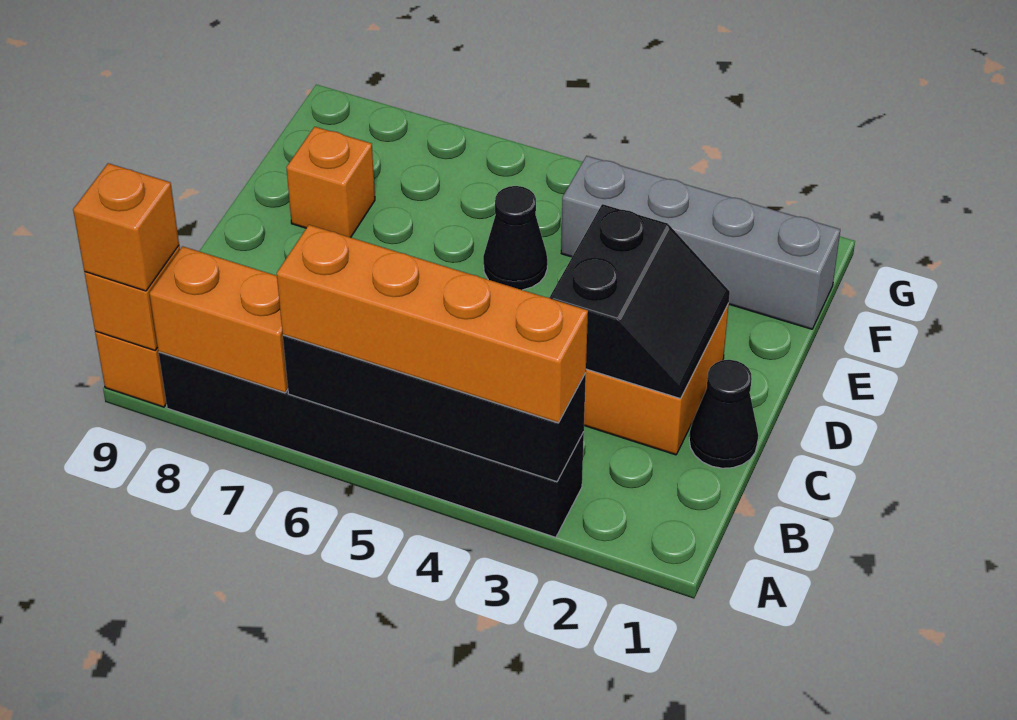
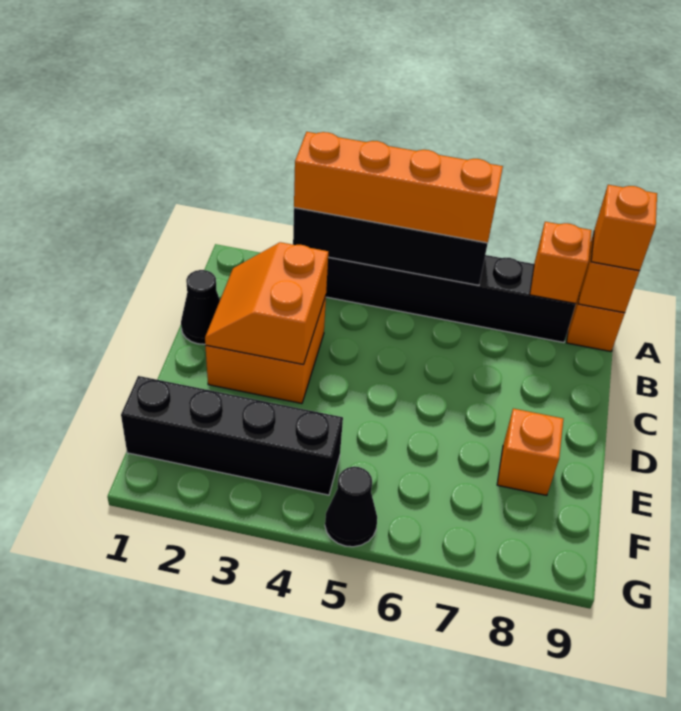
orange 1x2 brick [150,246,288,393] -> orange 1x1 brick [530,222,592,304]
black 2x2 slope [549,204,730,399] -> orange 2x2 slope [205,242,328,365]
black 1x1 cone [483,186,547,290] -> black 1x1 cone moved to [325,467,377,547]
grey 1x4 brick [561,156,840,329] -> black 1x4 brick [121,376,343,495]

